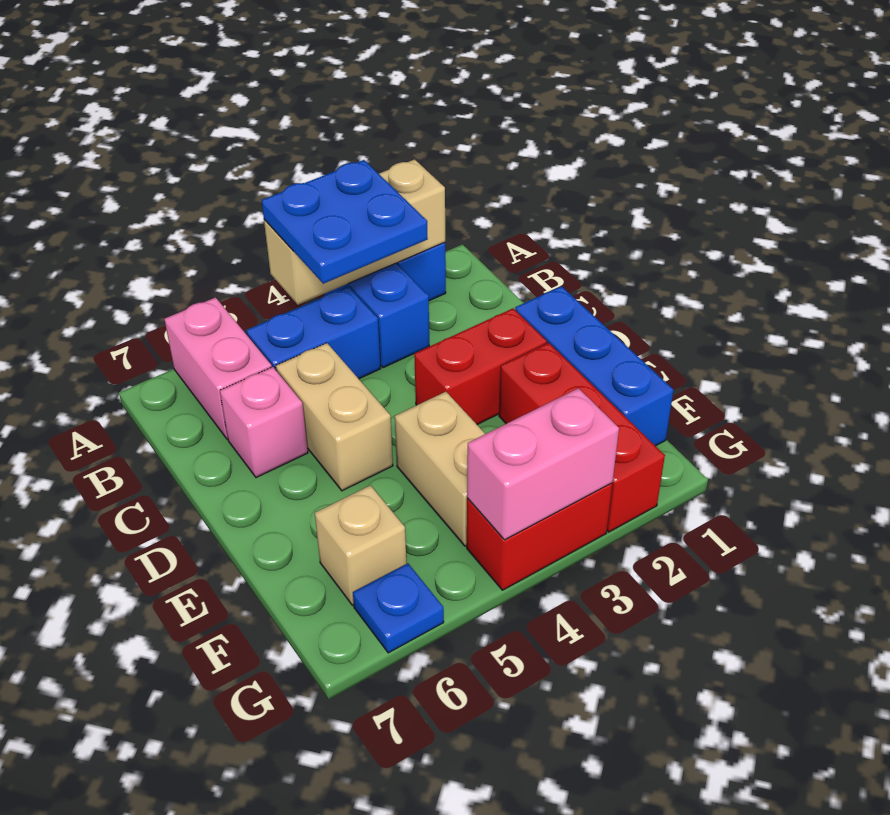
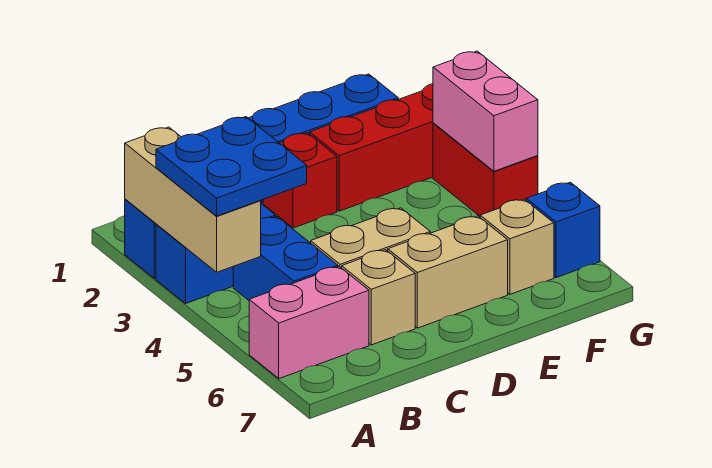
pink 1x1 brick [220,367,308,478] -> tan 1x1 brick [342,250,415,345]
red 1x2 brick [414,308,547,425] -> red 1x1 brick [263,133,337,228]
tan 1x2 brick [395,392,485,546] -> tan 1x2 brick moved to [388,216,508,328]
blue 1x1 plate [353,563,444,653] -> blue 1x1 brick [526,182,600,278]

